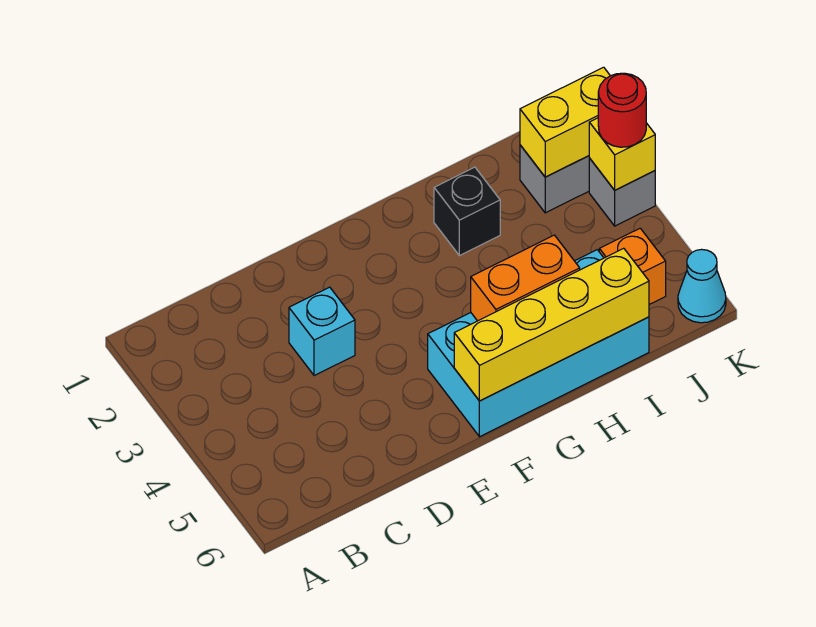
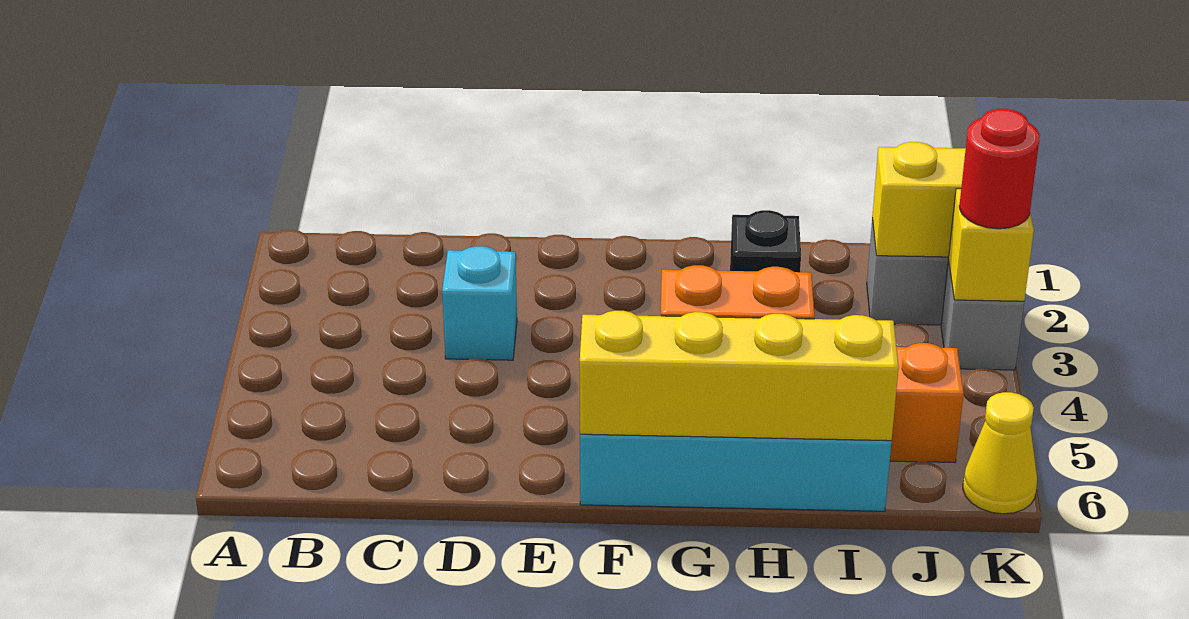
cyan 1x1 cone [678,249,726,323] -> yellow 1x1 cone [963,392,1037,514]

